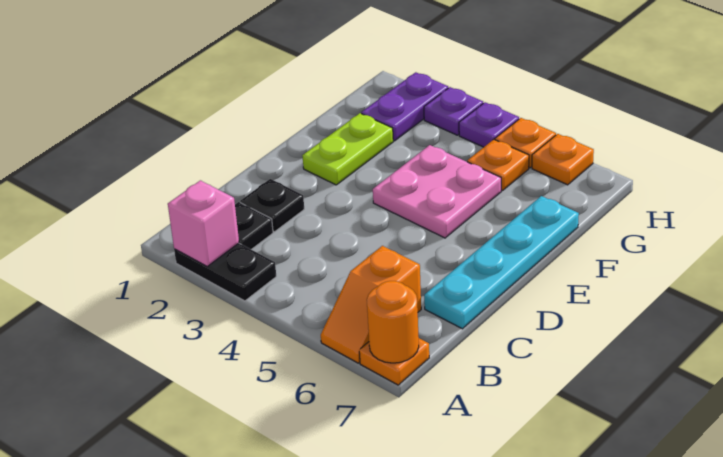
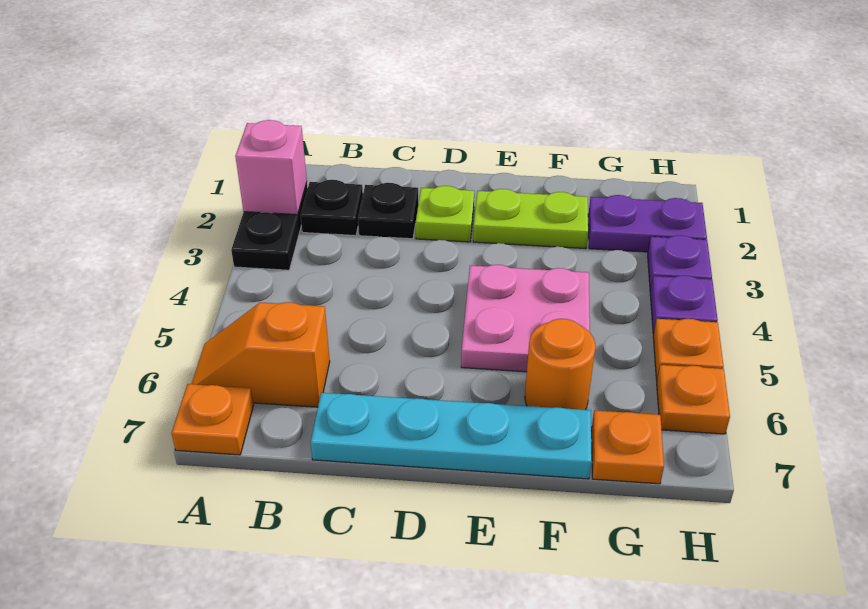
orange 1x1 round brick [367,281,419,363] -> orange 1x1 round brick moved to [525,319,596,410]
none -> lime 1x1 plate [416,186,474,242]
orange 1x1 plate [467,139,529,191] -> orange 1x1 plate moved to [592,410,664,484]

